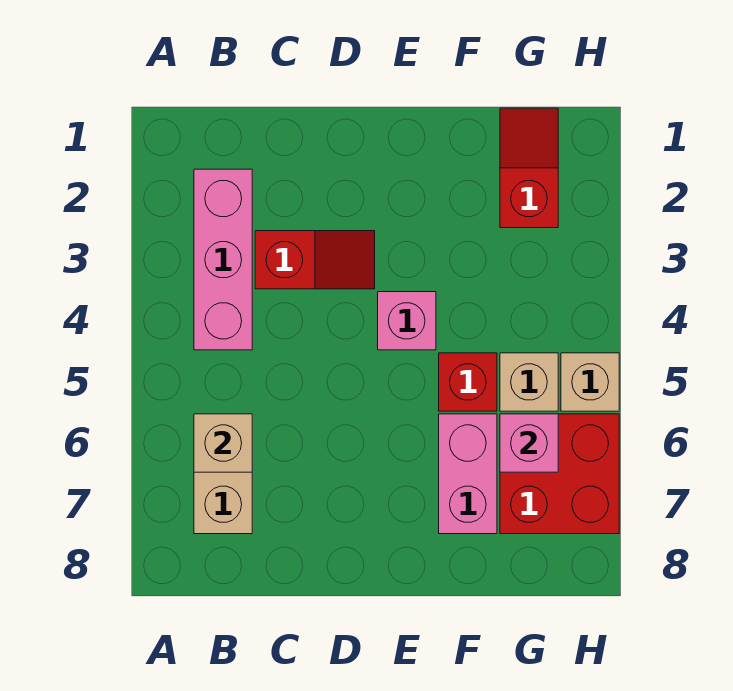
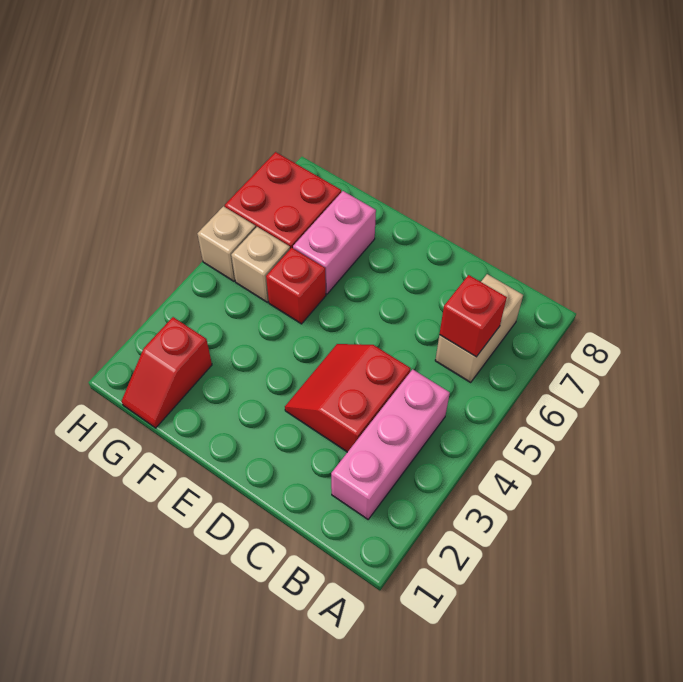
tan 1x1 brick [194,414,252,472] -> red 1x1 brick [439,275,507,357]
red 1x2 slope [255,231,375,289] -> red 2x2 slope [285,344,411,452]
pink 1x1 brick [378,292,436,350] -> none
pink 1x1 brick [500,414,558,472] -> none

